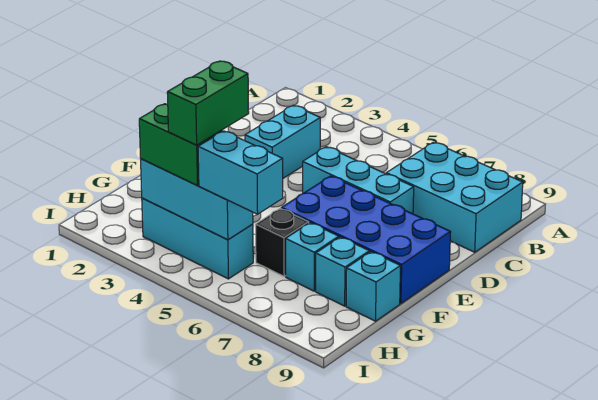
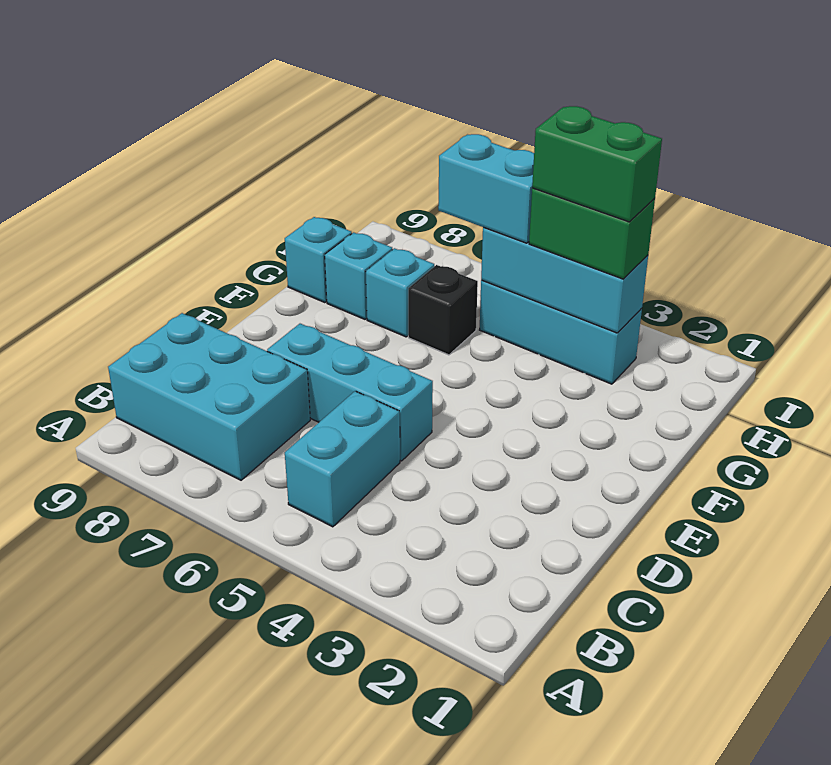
cyan 1x2 brick [245,105,320,178] -> cyan 1x2 brick moved to [285,391,400,527]
blue 2x4 brick [281,176,451,304] -> none
green 1x2 brick [167,61,249,145] -> green 1x2 brick turned to [532,106,662,222]

